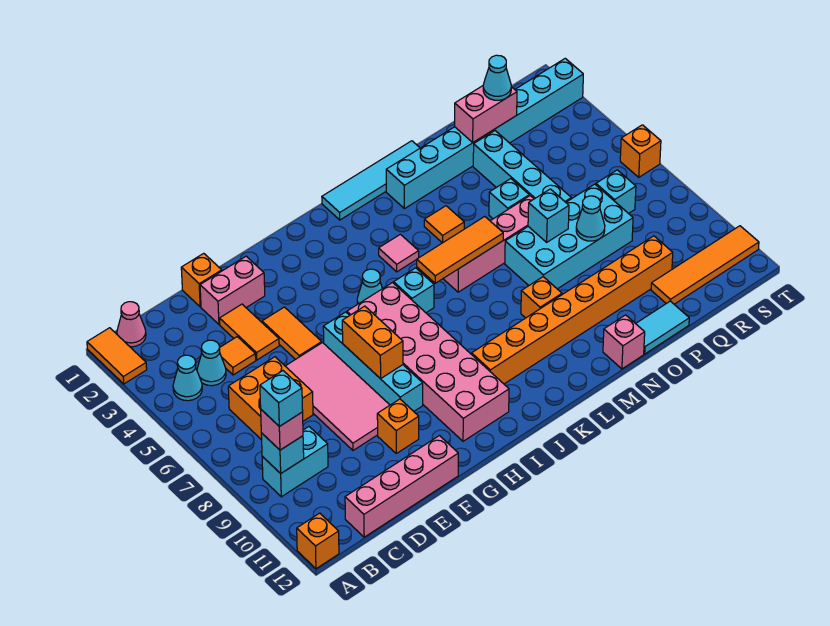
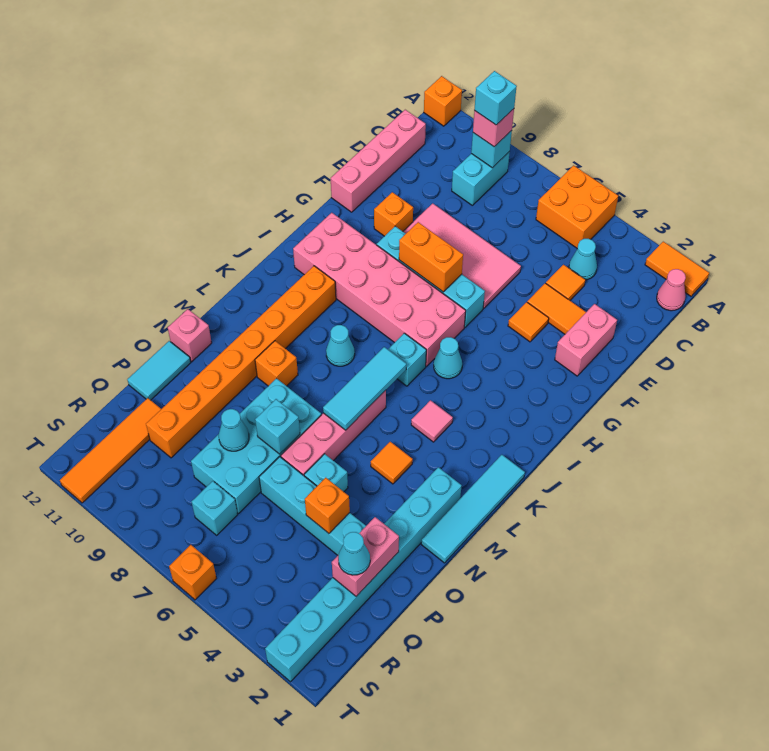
cyan 1x1 cone [173,355,202,401] -> cyan 1x1 cone moved to [326,325,355,366]
orange 2x2 brick [228,357,313,440] -> orange 2x2 brick moved to [536,165,618,248]
orange 1x1 brick [181,253,222,307] -> orange 1x1 brick moved to [305,478,350,533]
orange 1x2 tile [262,307,322,360] -> orange 1x1 tile [508,302,549,342]
orange 1x3 tile [417,217,503,283] -> cyan 1x3 tile [323,347,406,430]

